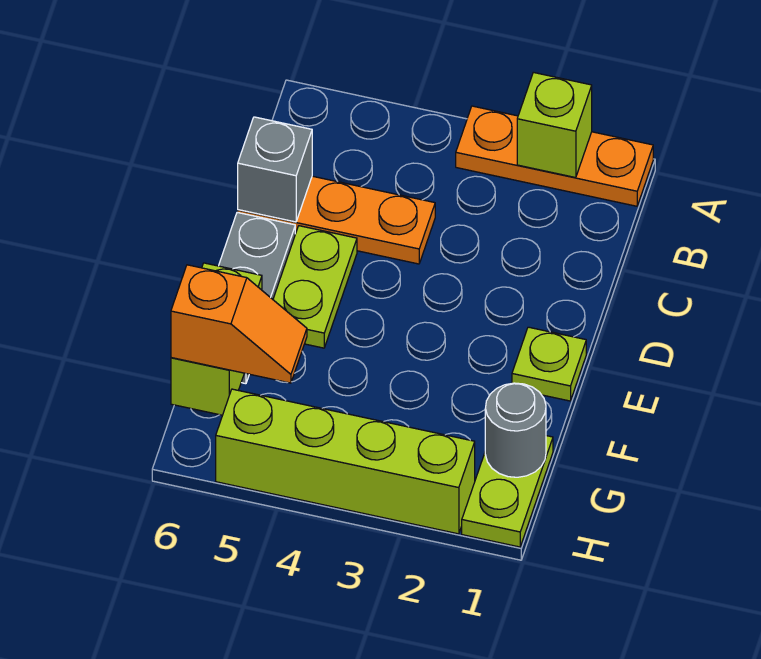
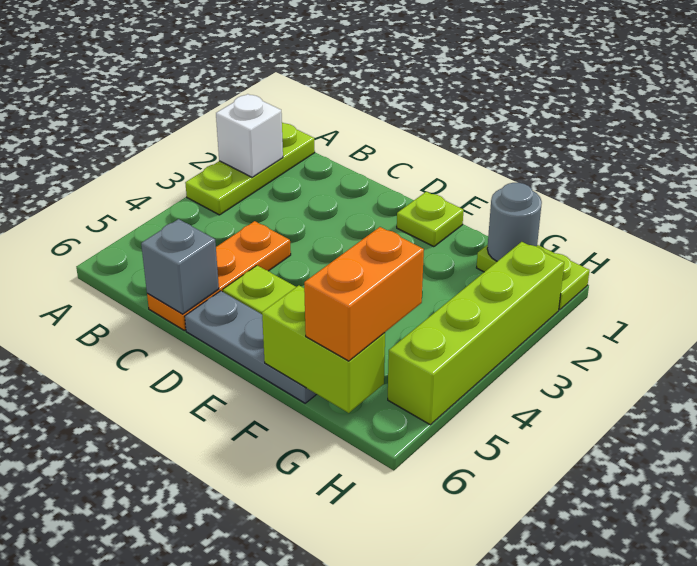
orange 1x3 plate [456,106,653,206] -> lime 1x3 plate [185,123,315,215]
lime 1x1 brick [517,72,592,178] -> white 1x1 brick [216,94,283,177]
orange 1x2 slope [171,265,307,383] -> orange 1x2 brick [304,227,424,361]

